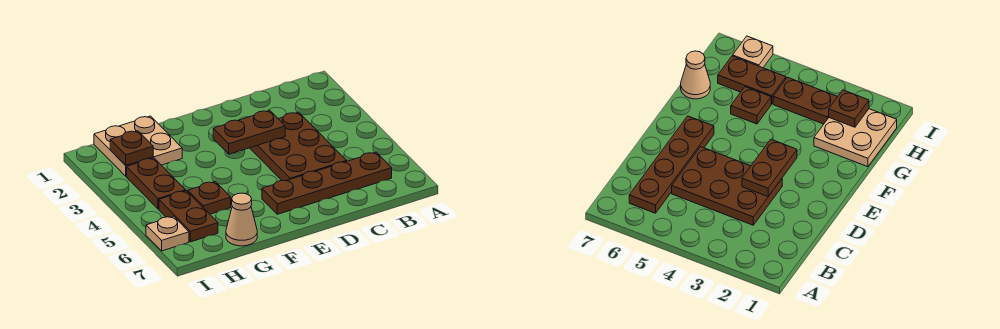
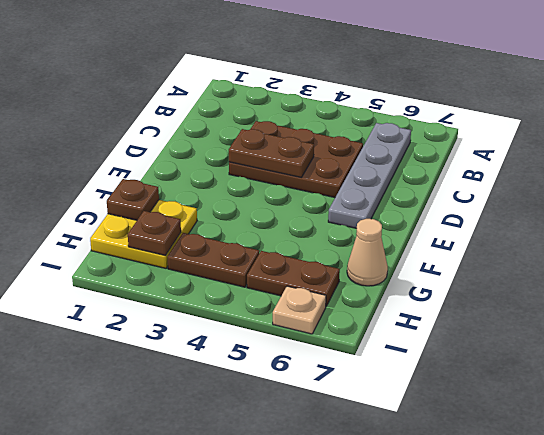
brown 1x4 plate [262,152,392,214] -> grey 1x4 plate [328,123,411,228]
brown 1x2 plate [213,110,285,154] -> brown 1x2 plate turned to [229,129,314,177]
tan 2x2 plate [94,116,182,176] -> yellow 2x2 plate [90,200,197,268]
brown 1x1 plate [188,182,231,214] -> brown 1x1 plate moved to [107,179,159,220]

